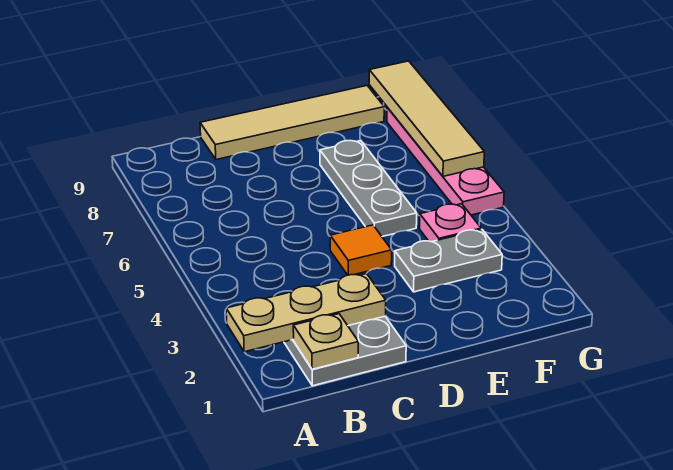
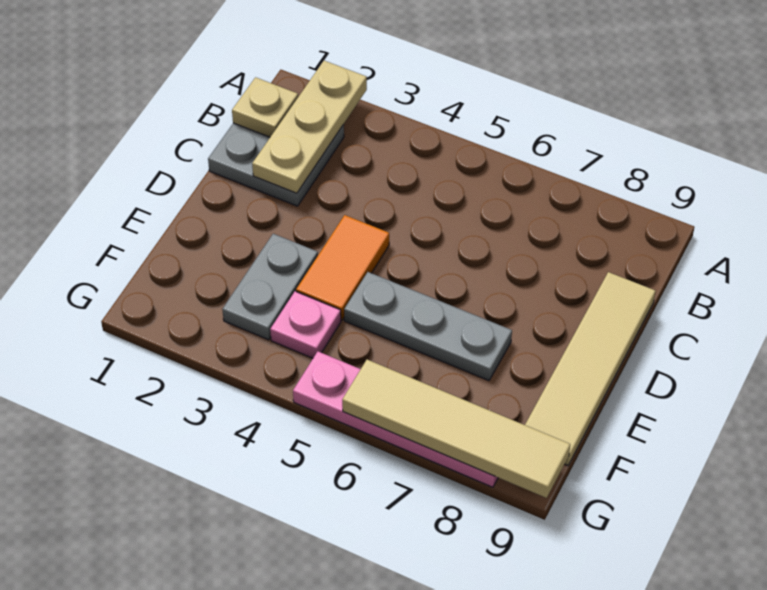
orange 1x1 tile [330,225,392,275] -> orange 1x2 tile [296,215,389,320]

